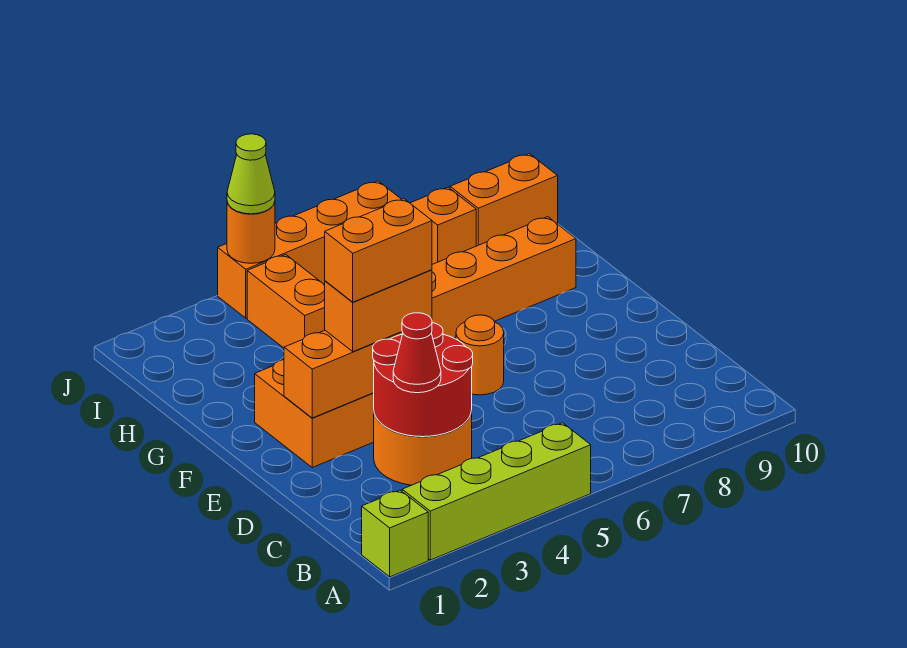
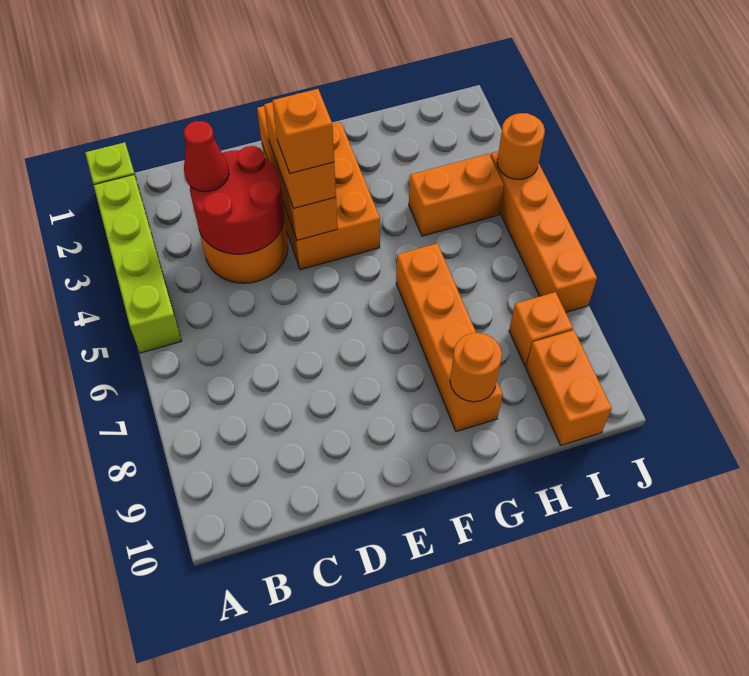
orange 1x2 brick [325,199,432,302] -> orange 1x1 brick [272,89,334,173]
orange 1x1 round brick [456,315,504,395] -> orange 1x1 round brick moved to [450,333,502,402]
lime 1x1 cone [227,134,275,214] -> none

